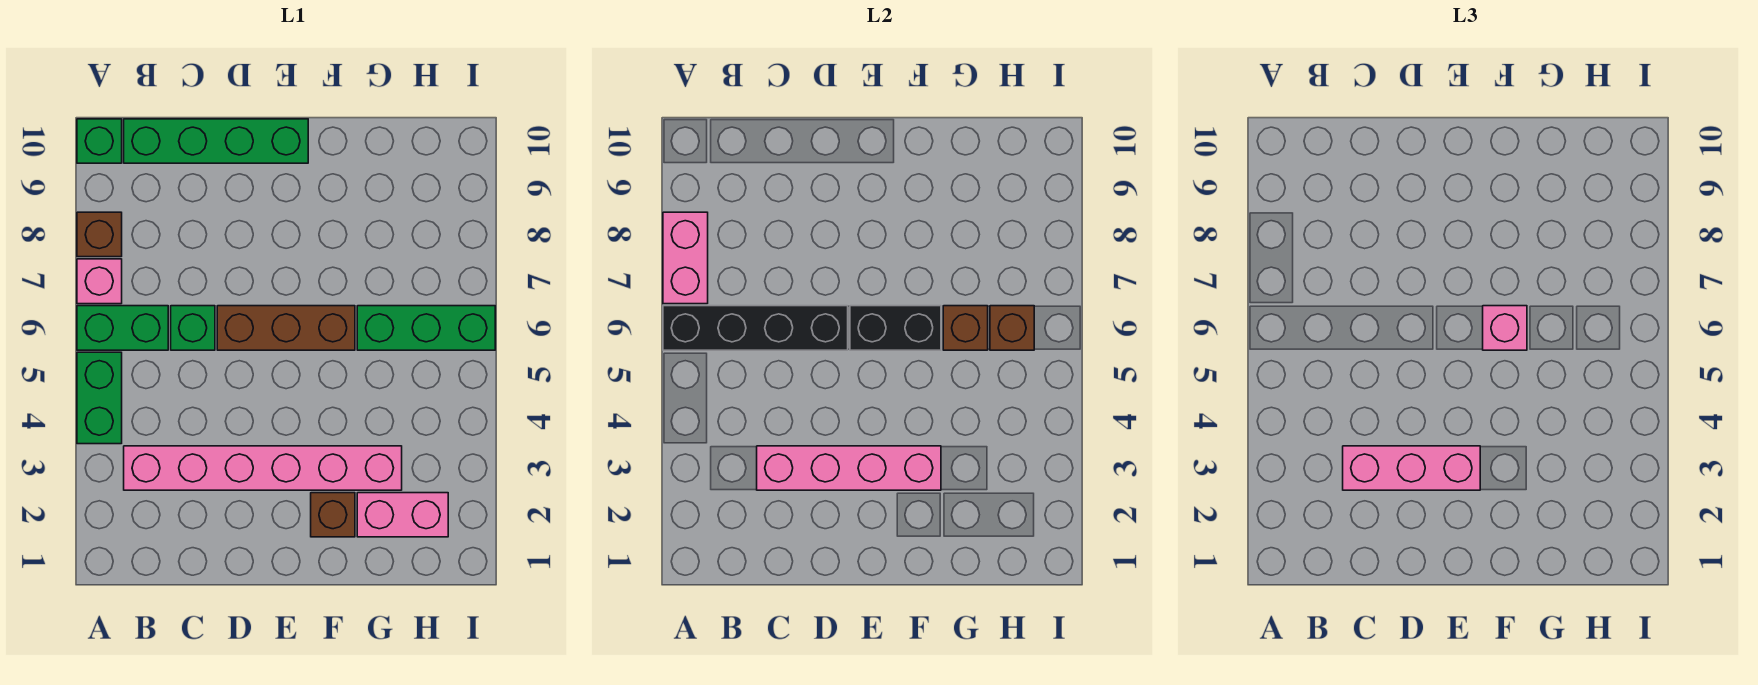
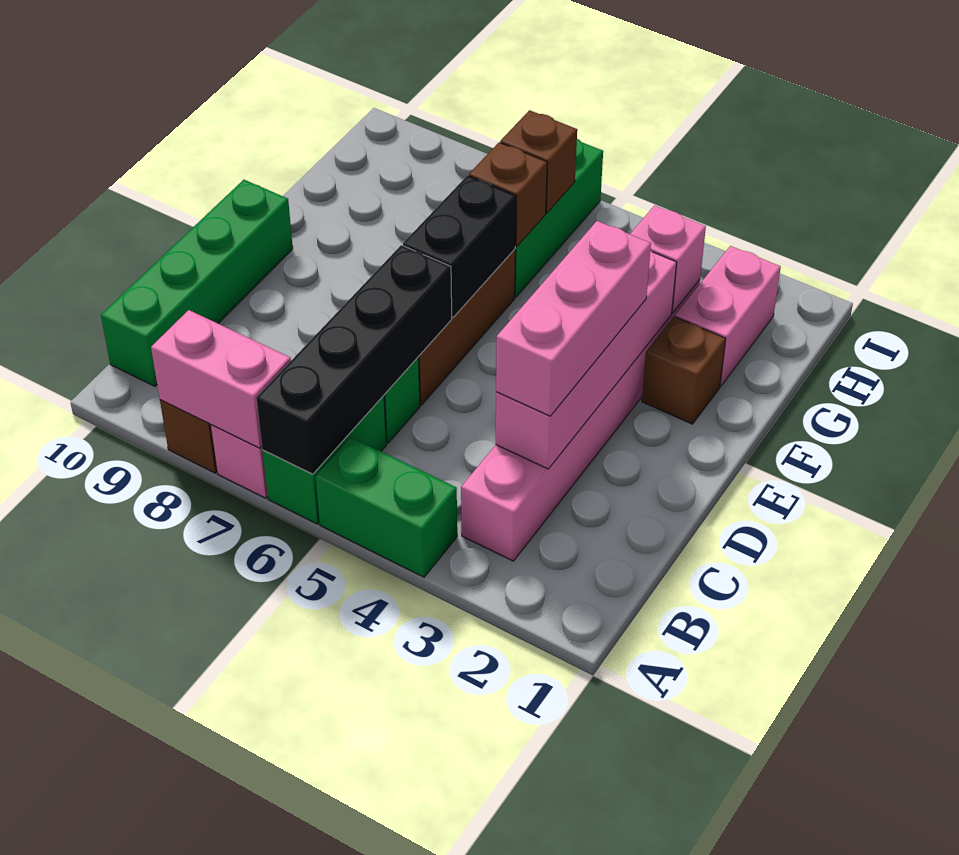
green 1x1 brick [77,119,122,163] -> none
pink 1x1 brick [1483,306,1527,350] -> pink 1x1 brick moved to [630,205,706,313]

